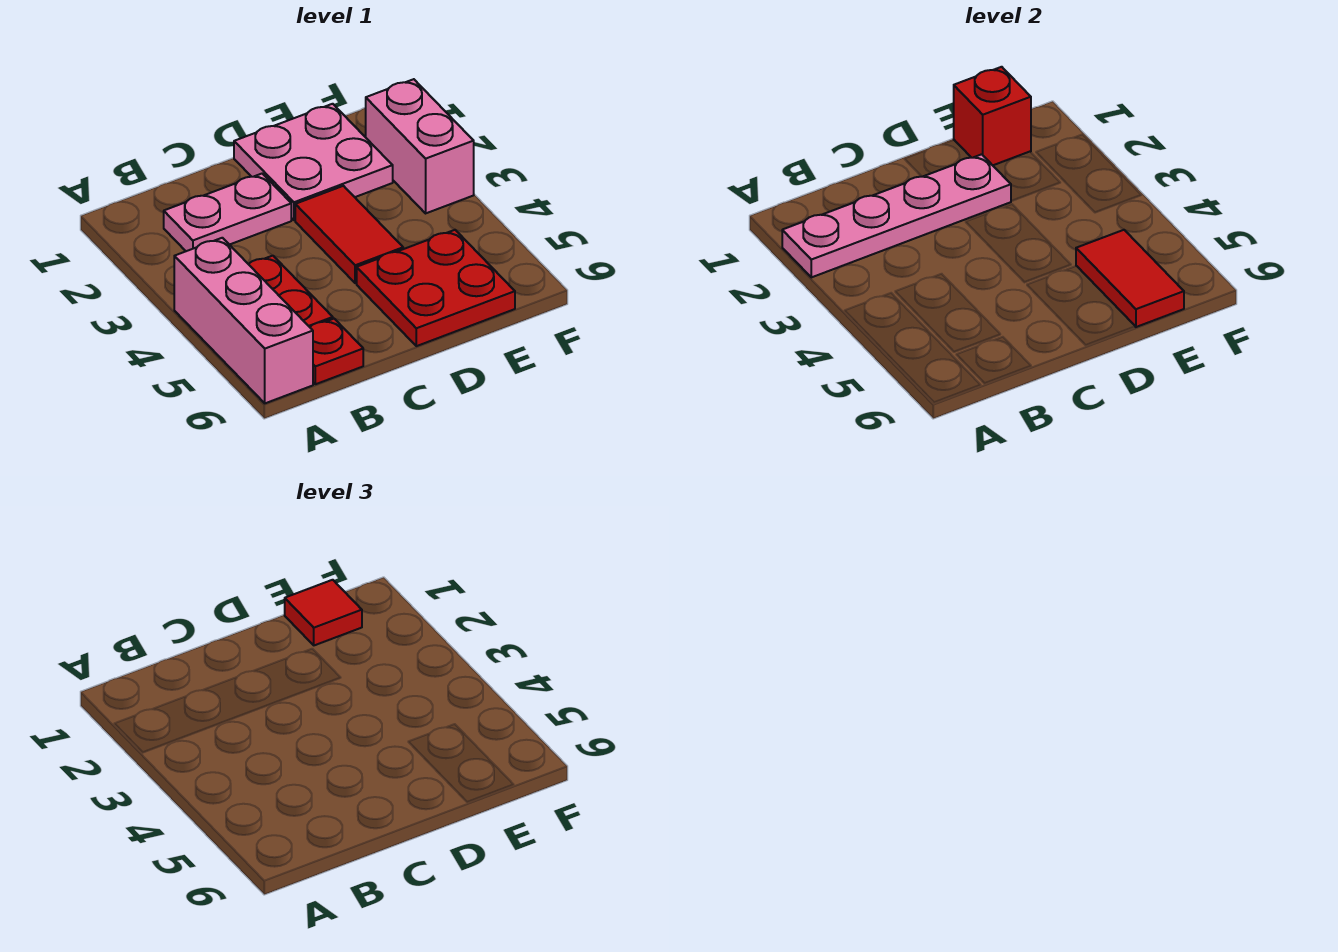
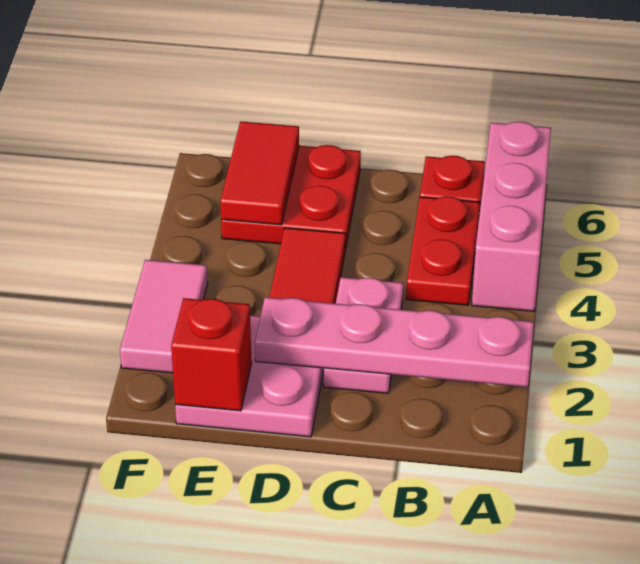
pink 1x2 plate [164,174,291,251] -> pink 1x2 plate turned to [324,277,403,393]
red 1x1 tile [285,580,362,645] -> none
pink 1x2 brick [366,79,474,213] -> pink 1x2 tile [120,260,208,373]

